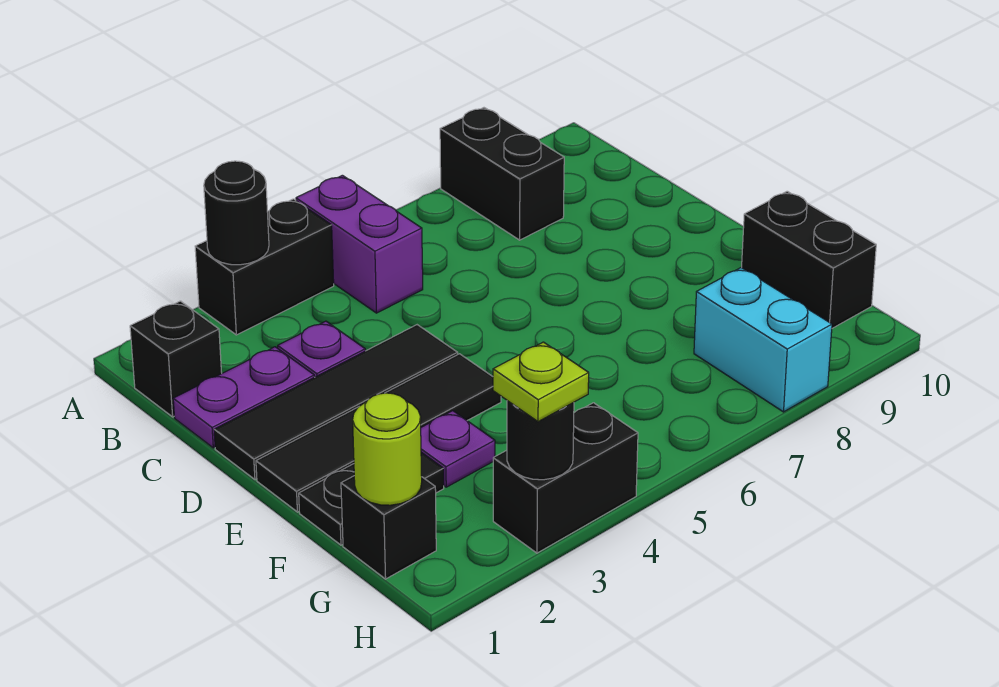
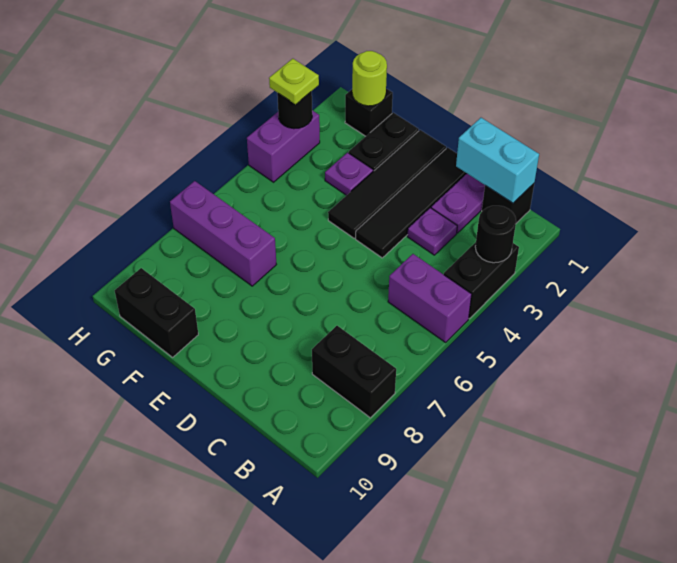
none -> purple 1x3 brick [170,181,276,286]
cyan 1x2 brick [694,268,832,412] -> cyan 1x2 brick moved to [456,118,539,203]
black 1x2 brick [493,403,638,553] -> purple 1x2 brick [247,110,320,182]

